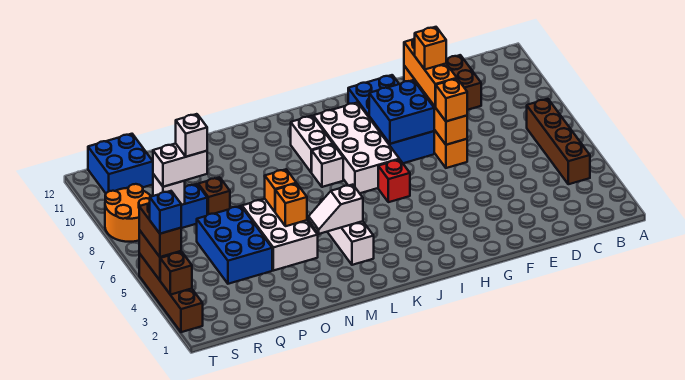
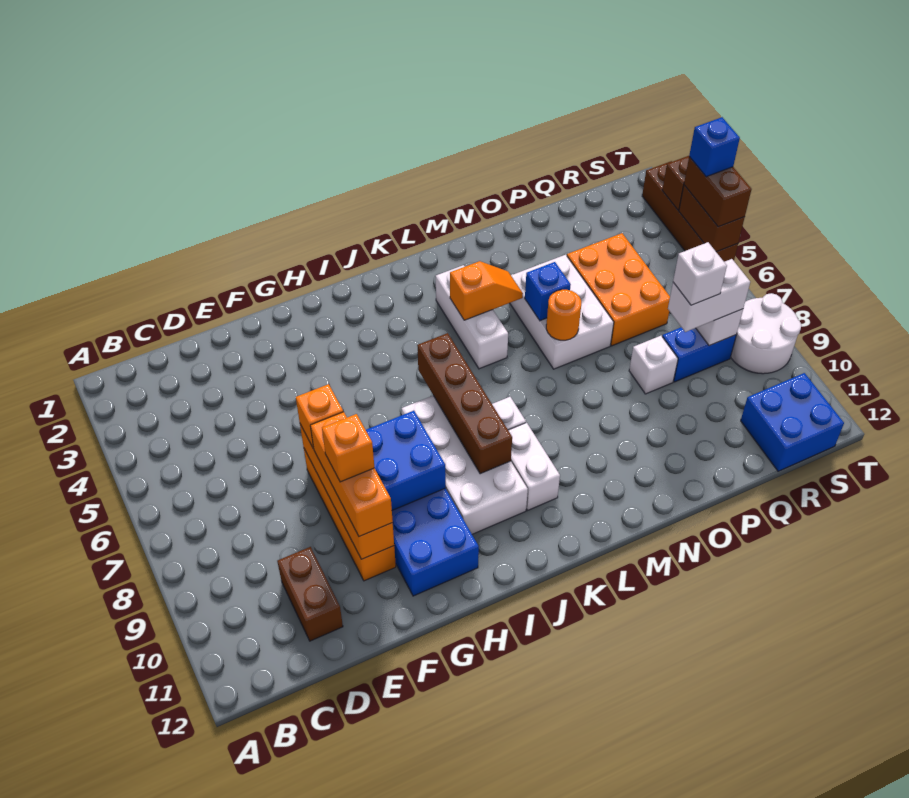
brown 1x4 brick [527,99,590,184] -> brown 1x4 brick moved to [417,333,512,474]
red 1x1 brick [378,159,410,202] -> none
white 1x2 slope [309,185,363,234] -> orange 1x2 slope [450,261,523,320]
orange 1x1 brick [275,183,307,226] -> blue 1x1 brick [525,262,571,321]
orange 1x1 brick [265,169,296,212] -> orange 1x1 round brick [546,290,581,340]
blue 2x3 brick [197,206,272,284] -> orange 2x3 brick [567,233,670,346]
brown 1x1 brick [198,177,230,215] -> white 1x1 brick [629,336,678,394]
orange 2x2 round brick [105,184,151,242] -> white 2x2 round brick [731,293,802,374]

